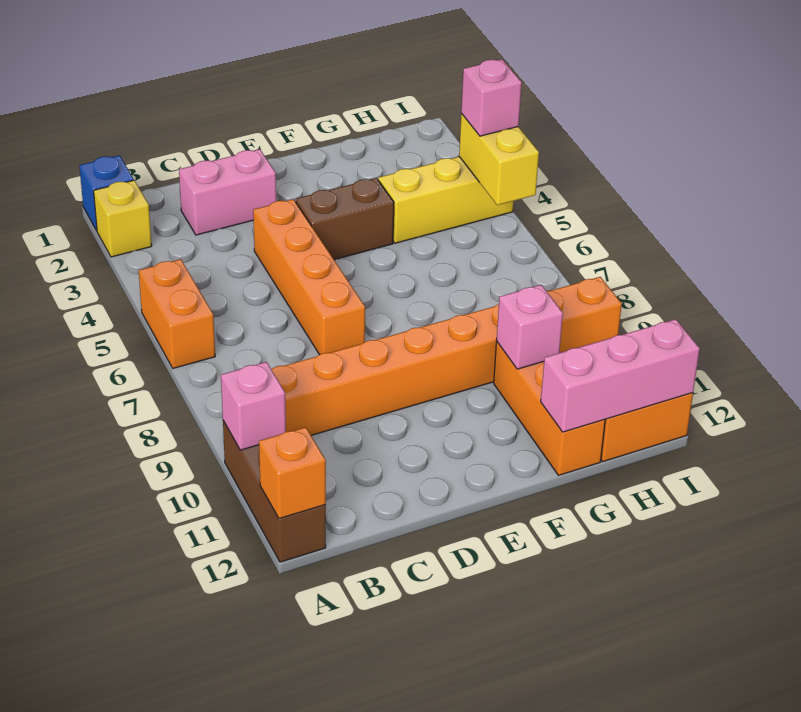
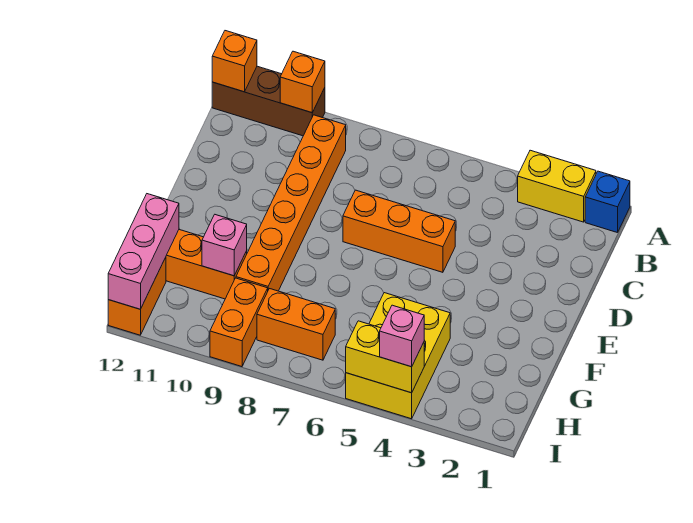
yellow 1x1 brick [94,180,152,257] -> yellow 1x2 brick [518,150,596,222]
orange 1x2 brick [139,259,215,368] -> orange 1x2 brick moved to [257,289,335,360]
pink 1x1 brick [221,362,286,450] -> orange 1x1 brick [280,51,325,113]
pink 1x2 brick [179,149,276,235] -> none
orange 1x4 brick [253,199,365,355] -> orange 1x3 brick [343,190,455,272]
brown 1x2 brick [296,178,394,260] -> none
yellow 1x3 brick [378,157,513,243] -> yellow 2x3 brick [346,293,450,419]

